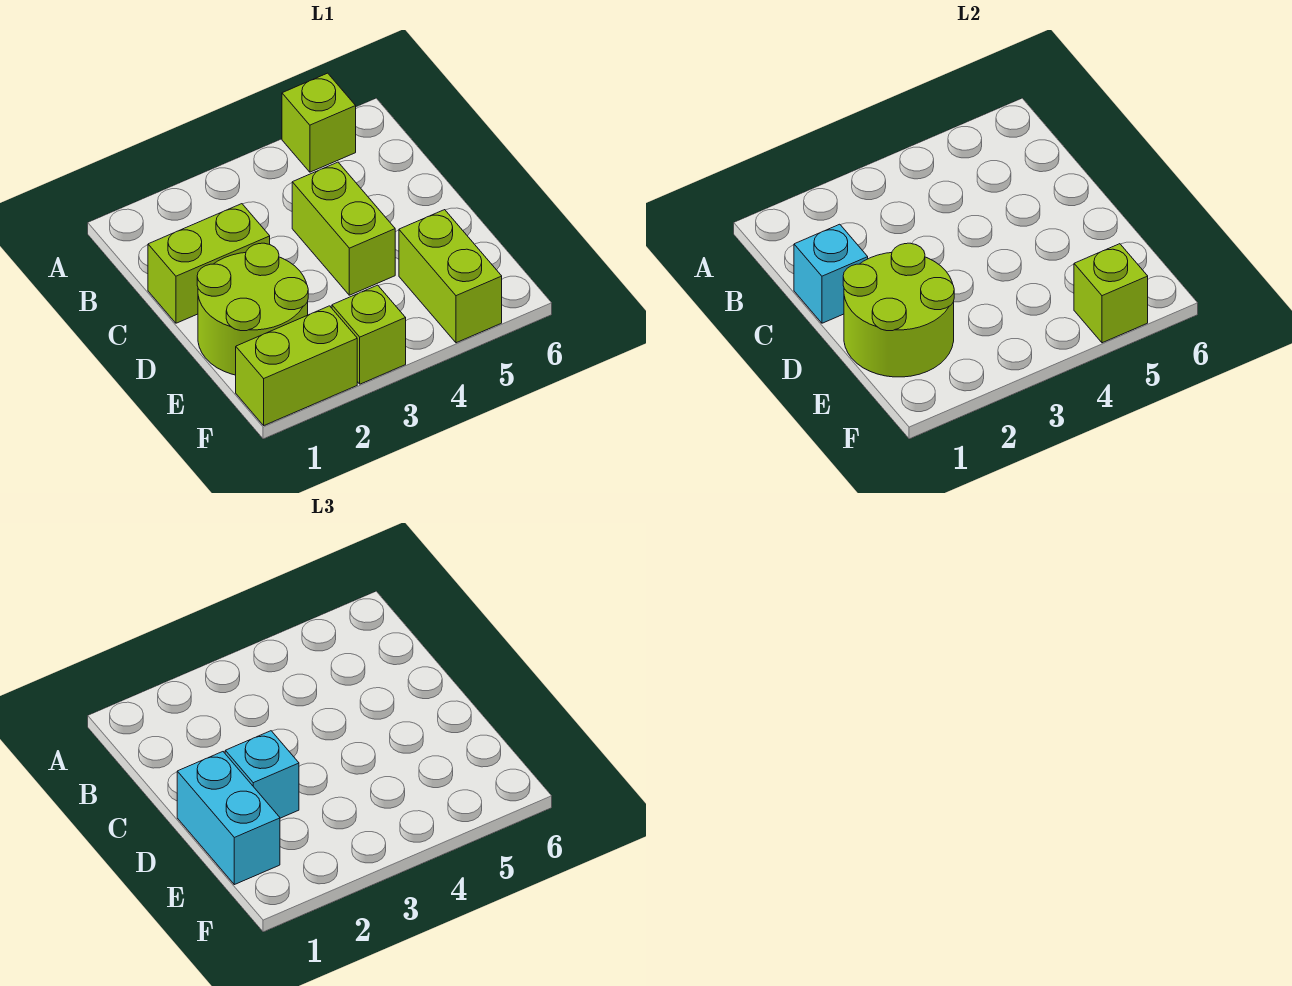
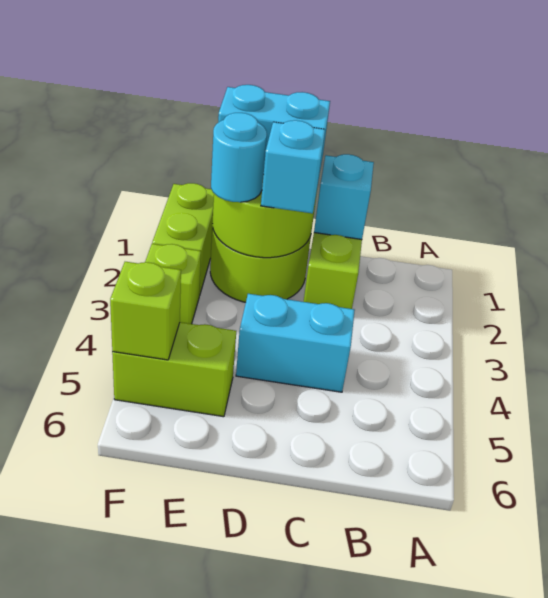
lime 1x1 brick [282,73,356,172] -> none
lime 1x2 brick [292,162,395,295] -> cyan 1x2 brick [236,294,355,392]
none -> cyan 1x1 round brick [211,113,267,202]

